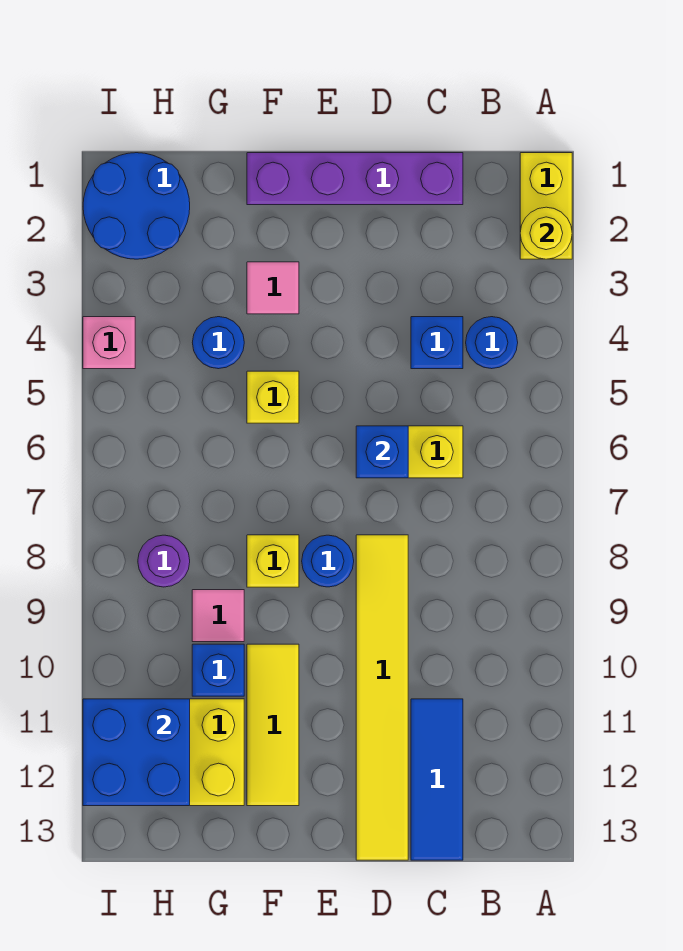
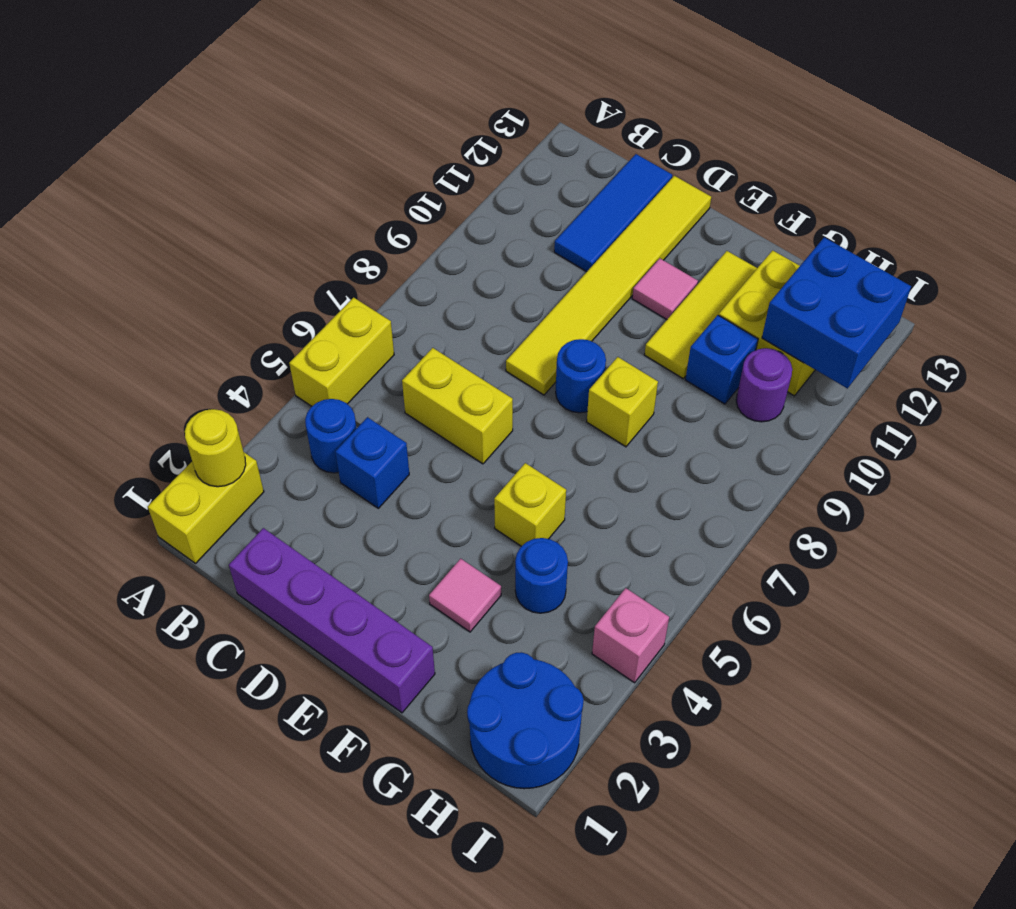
none -> yellow 1x2 brick [289,297,394,406]
blue 1x1 brick [356,426,408,478] -> none
pink 1x1 tile [192,590,244,642] -> pink 1x1 tile moved to [632,258,698,320]
purple 1x1 round brick [138,535,190,587] -> purple 1x1 round brick moved to [736,348,792,422]

